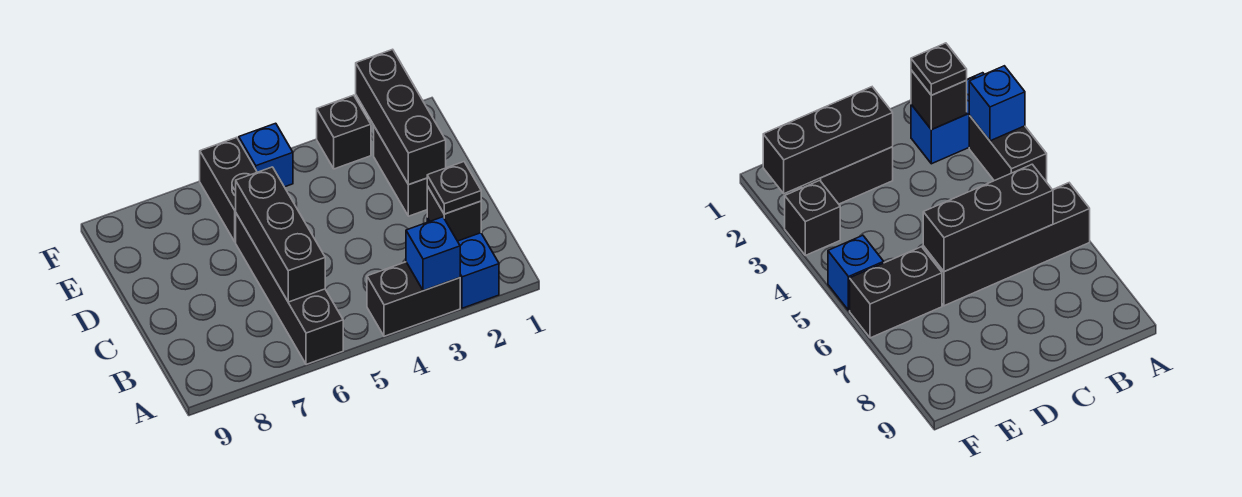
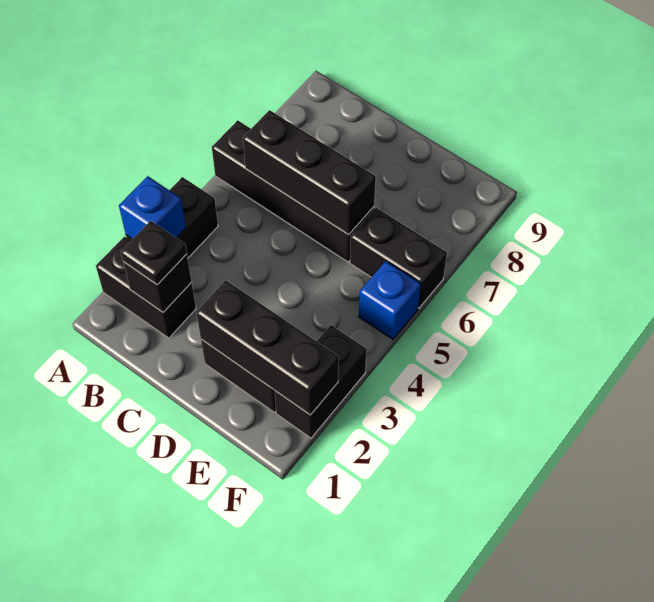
blue 1x2 brick [427,218,499,308] -> black 1x2 brick [96,237,196,338]
black 1x1 brick [317,95,371,169] -> black 1x2 brick [274,325,366,438]

